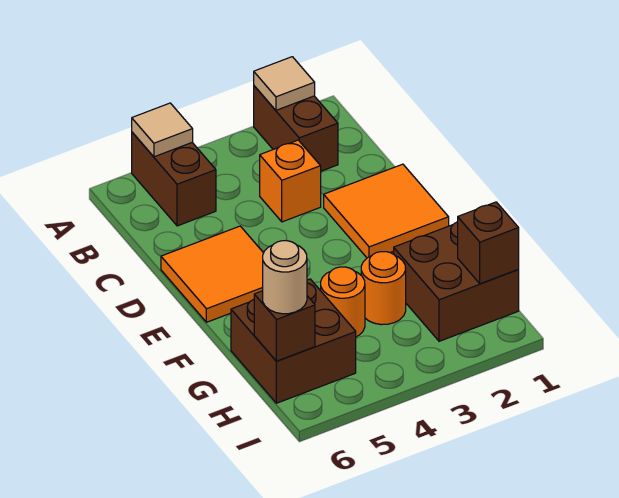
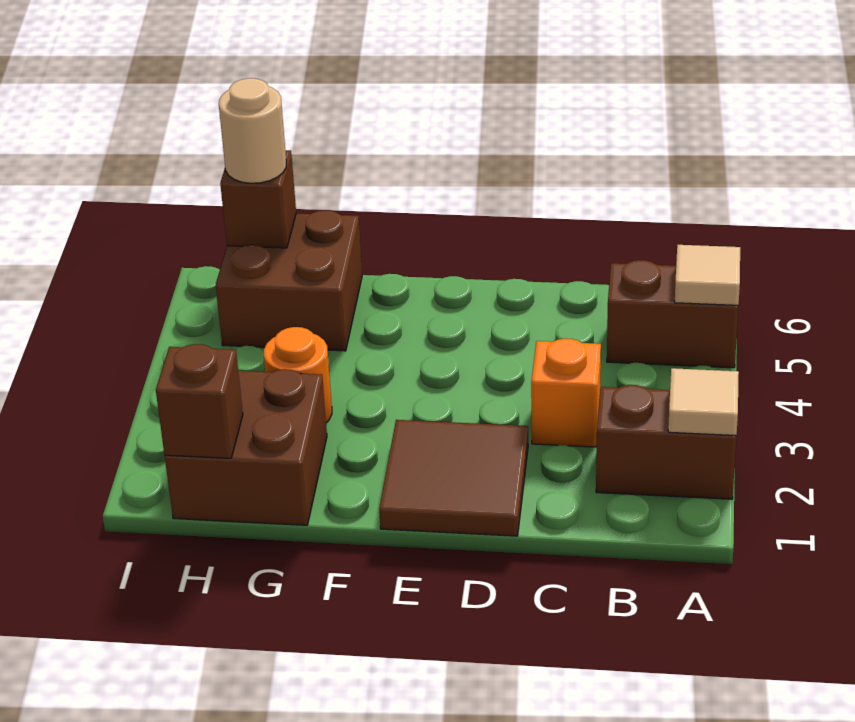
orange 2x2 tile [324,164,449,258] -> brown 2x2 tile [379,420,528,536]
orange 2x2 tile [161,226,263,322] -> none
orange 1x1 round brick [321,267,365,337] -> none

